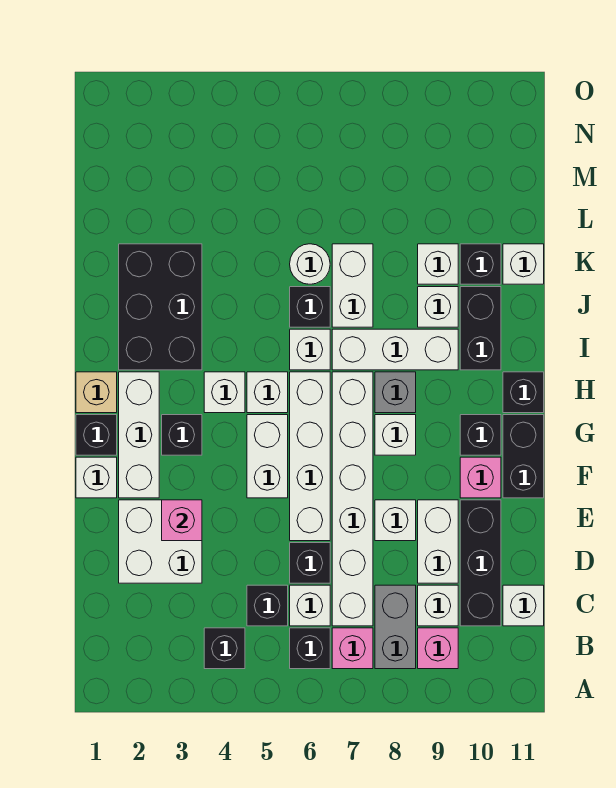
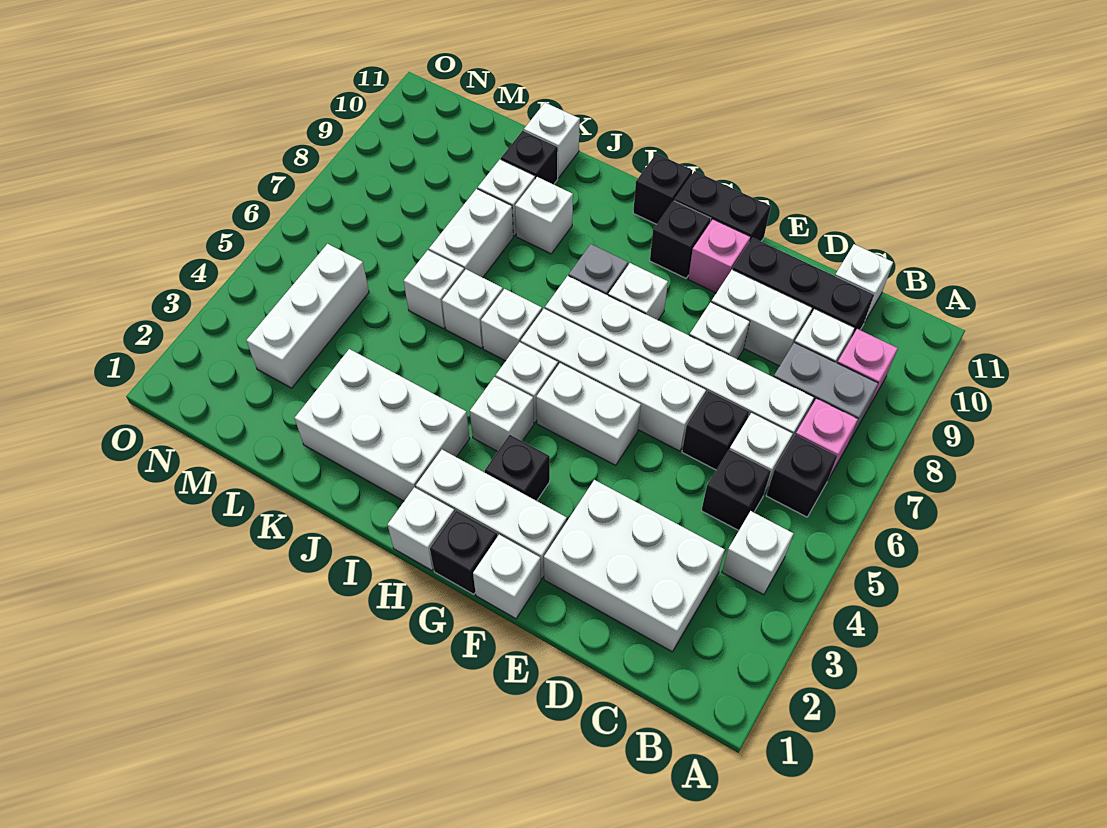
black 1x1 brick [204,628,245,669] -> white 1x1 brick [722,511,794,595]
white 2x2 brick [119,500,202,583] -> white 2x3 brick [544,480,725,652]
pink 1x1 brick [162,500,202,541] -> none
tan 1x1 brick [76,372,117,413] -> white 1x1 brick [388,487,455,570]
black 2x3 brick [119,244,202,370] -> white 2x3 brick [295,349,470,501]
white 1x3 brick [332,329,458,370] -> white 1x3 brick moved to [246,244,369,388]
black 1x2 brick [460,287,501,370] -> none
black 1x1 brick [290,287,330,327] -> white 1x1 brick [442,269,503,348]
white 1x2 brick [332,244,373,327] -> white 1x2 brick turned to [429,189,513,278]
white 1x1 round brick [290,244,330,284] -> white 1x1 brick [404,250,464,329]

